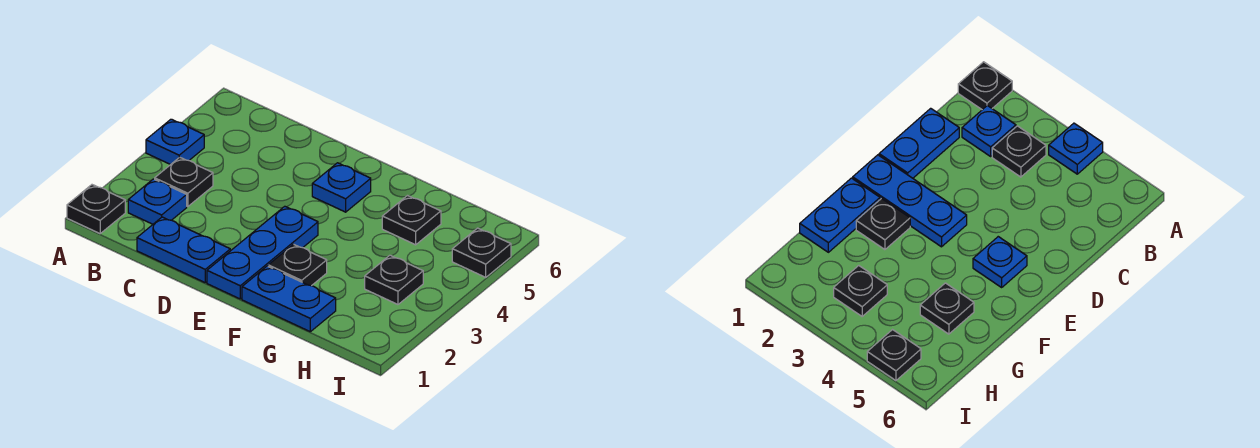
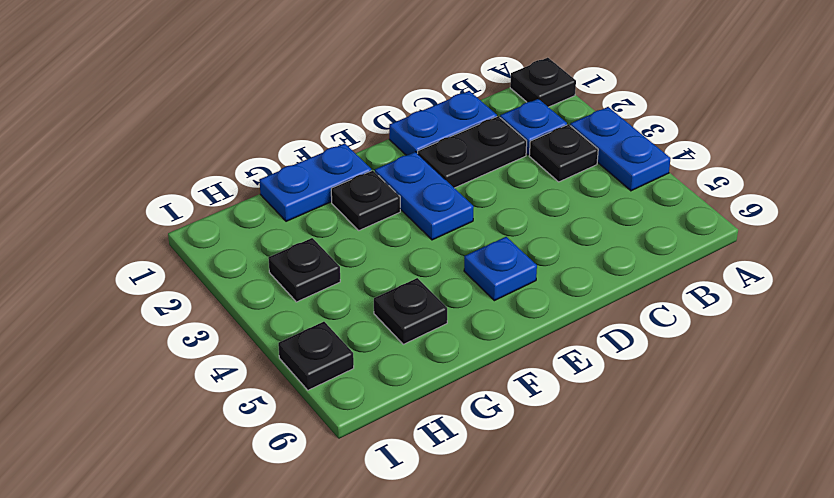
blue 1x1 plate [146,119,204,165] -> blue 1x2 plate [570,107,671,191]
none -> black 1x2 plate [418,116,527,188]
blue 1x3 plate [207,206,318,299] -> blue 1x2 plate [375,152,474,240]

